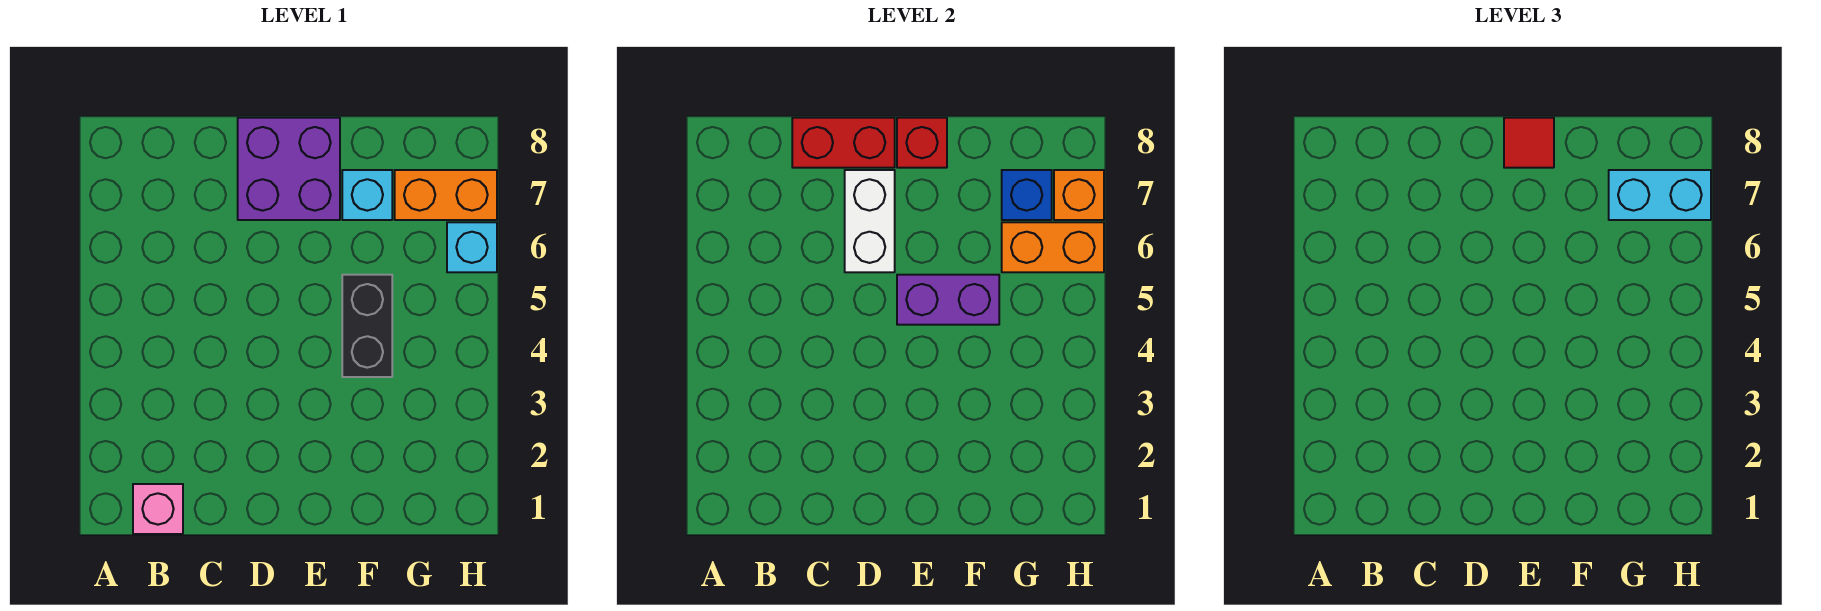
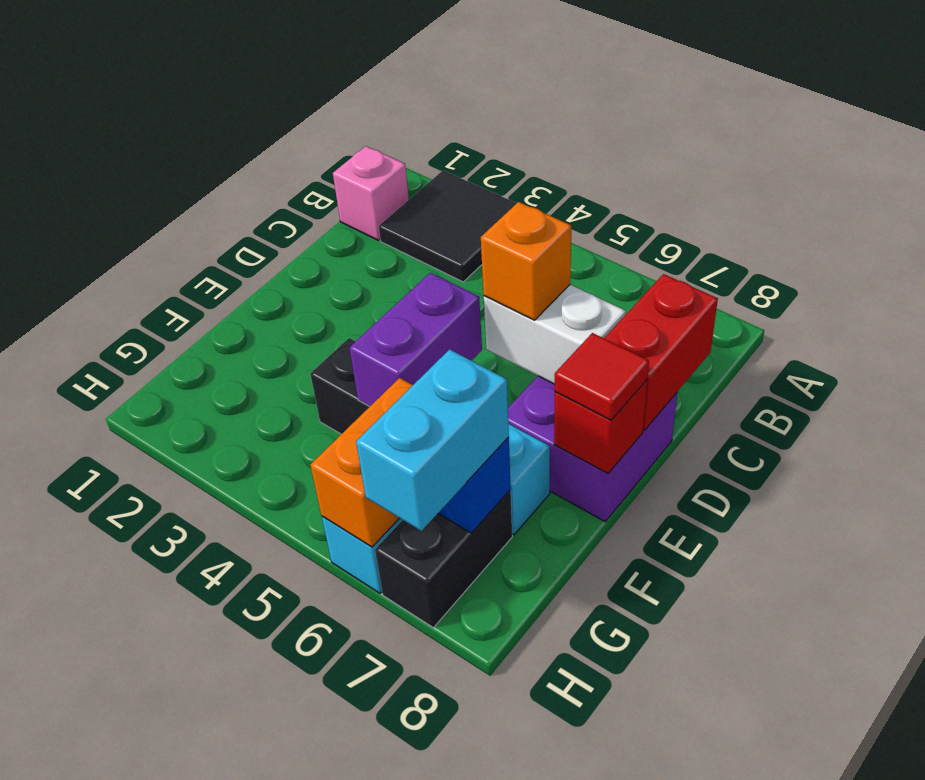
none -> black 2x2 tile [379,171,517,282]
orange 1x2 brick [395,170,497,220] -> black 1x2 brick [375,490,512,628]
orange 1x1 brick [1054,170,1104,220] -> orange 1x1 brick moved to [481,202,571,320]

